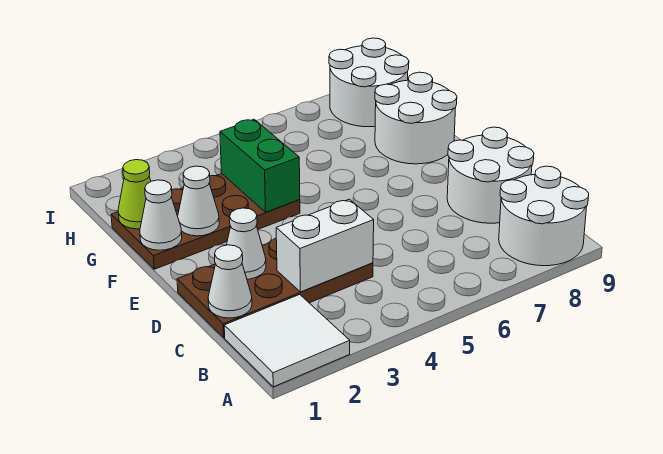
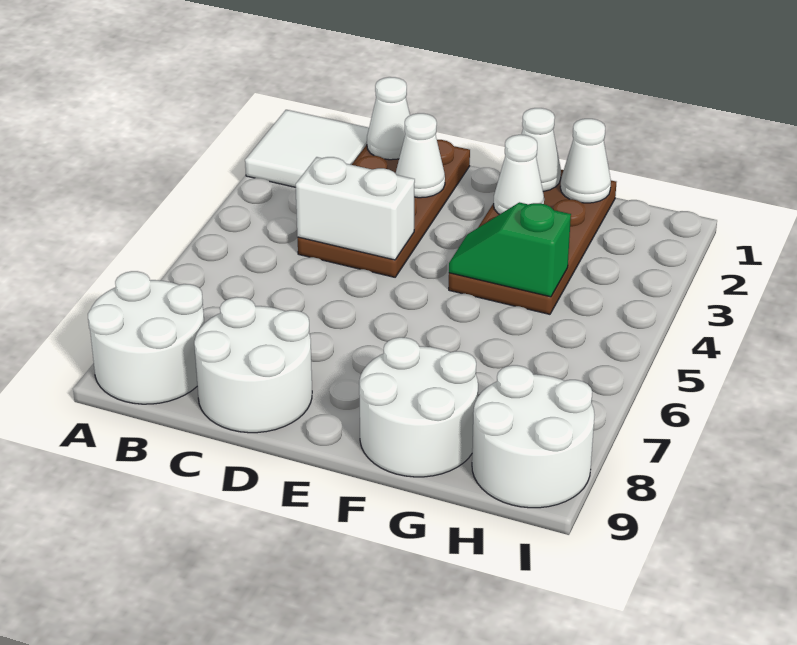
white 1x2 brick [276,199,374,292] -> white 1x2 brick turned to [296,157,415,260]
green 1x2 brick [220,119,300,212] -> green 1x2 slope [449,202,571,297]
lime 1x1 cone [118,160,151,229] -> white 1x1 cone [560,119,611,203]

